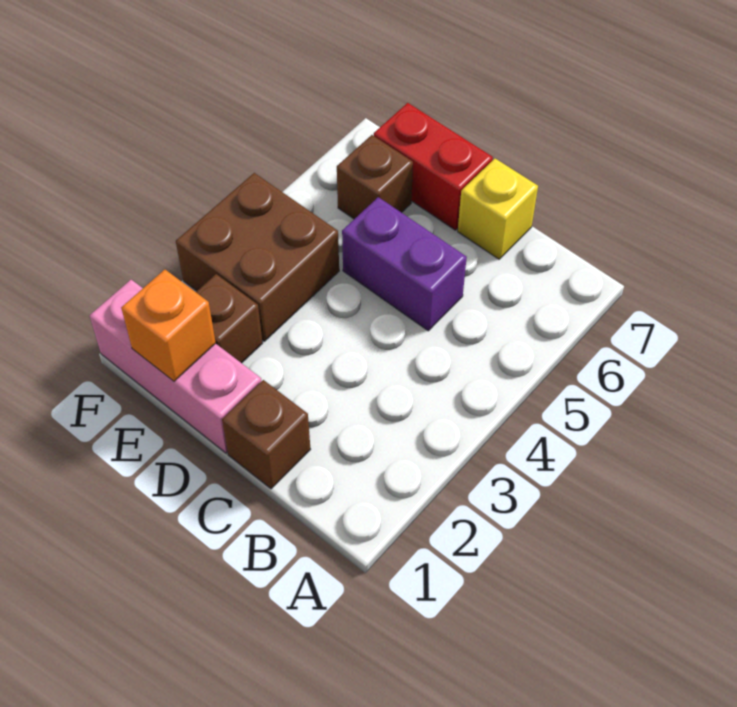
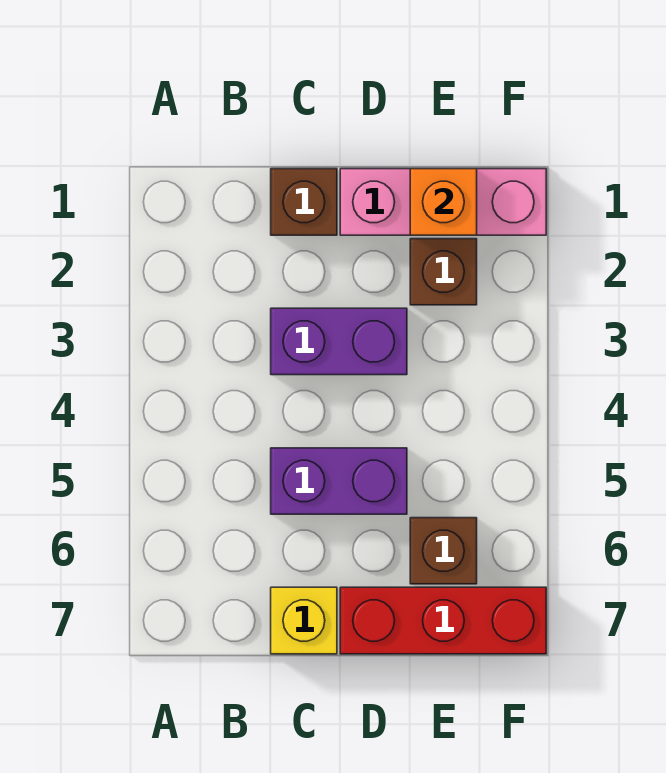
none -> purple 1x2 brick [271,308,407,375]
red 1x2 brick [374,103,493,230] -> red 1x3 brick [340,587,546,654]
brown 2x2 brick [176,173,339,341] -> none

